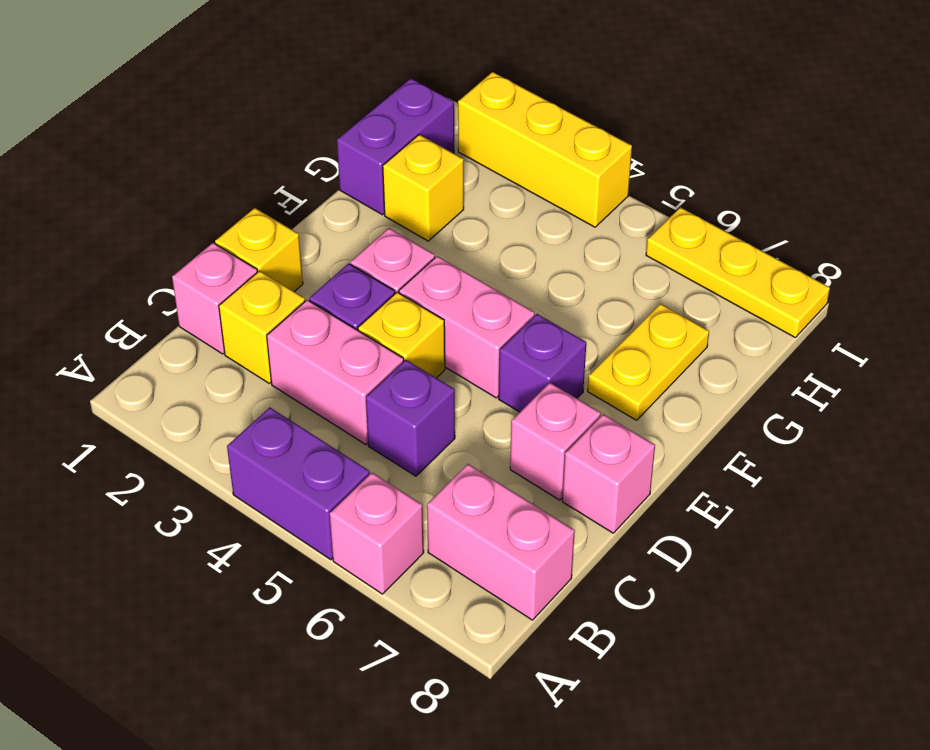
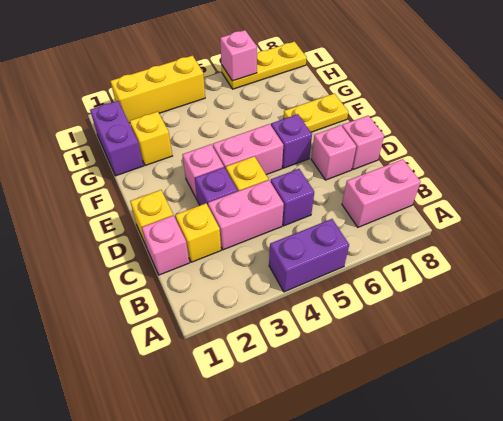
pink 1x1 brick [330,473,424,594] -> pink 1x1 brick moved to [220,30,257,81]
yellow 1x2 plate [588,304,709,420] -> yellow 1x2 plate turned to [284,94,348,132]

